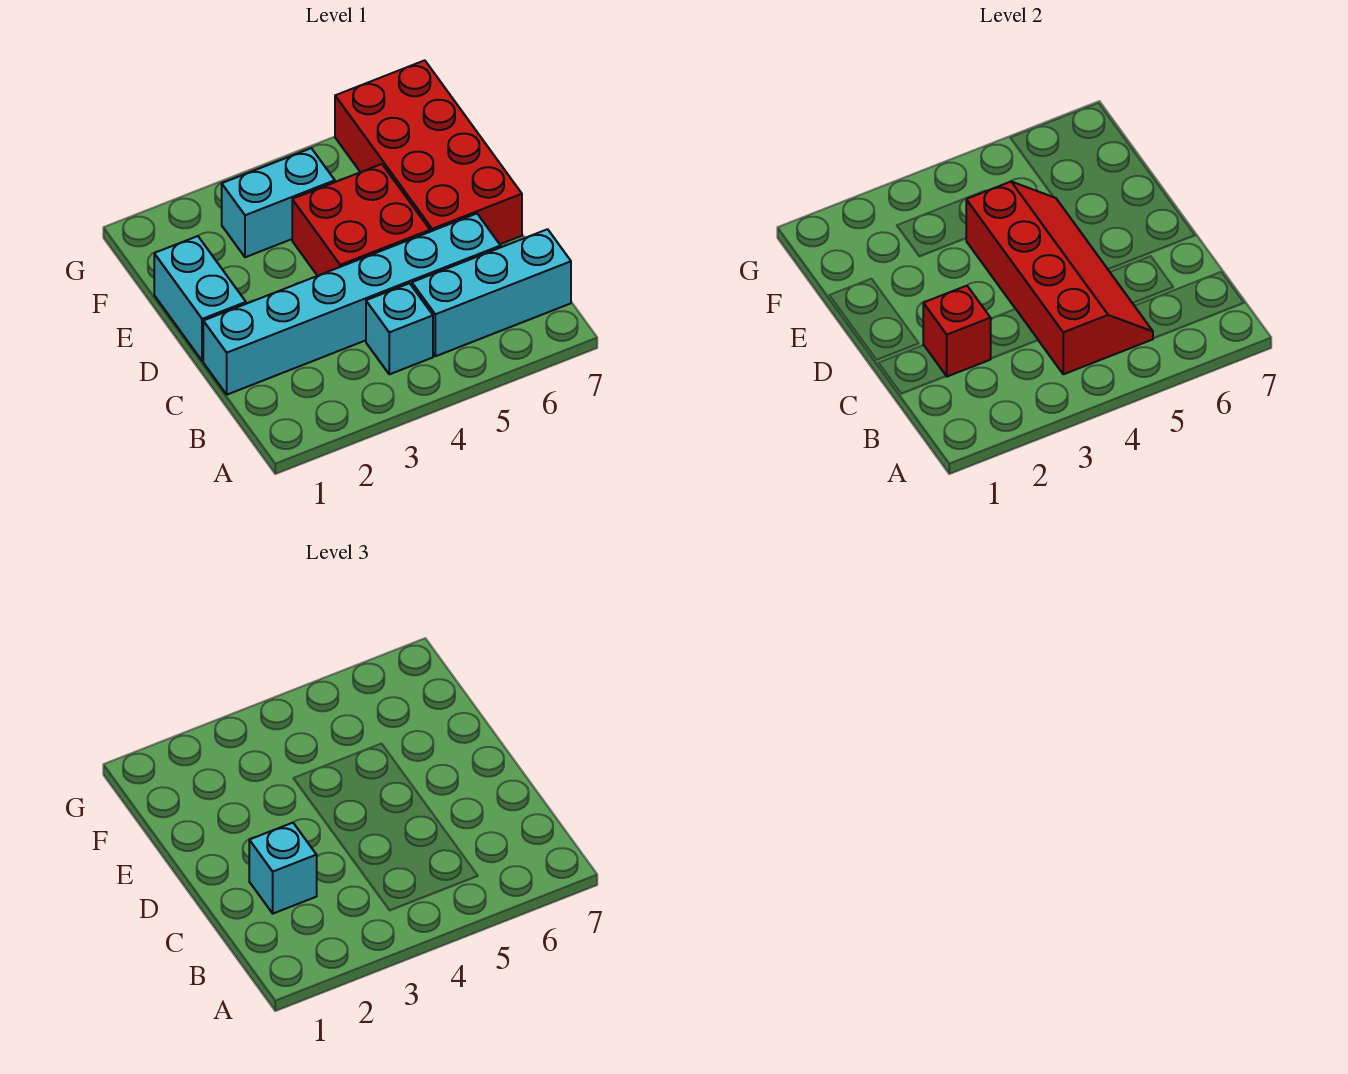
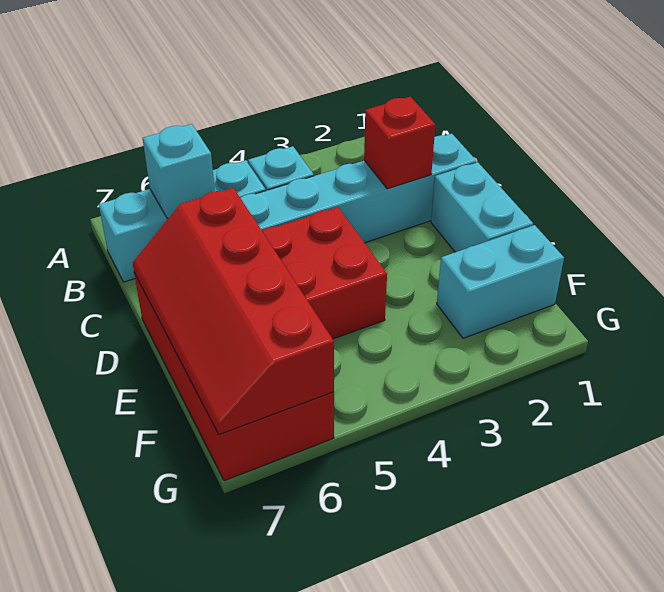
red 2x4 slope [966,182,1153,374] -> red 2x4 slope moved to [132,188,334,434]
cyan 1x1 brick [249,823,317,914] -> cyan 1x1 brick moved to [143,124,215,219]
cyan 1x2 brick [222,148,335,257] -> cyan 1x2 brick moved to [437,225,564,338]

